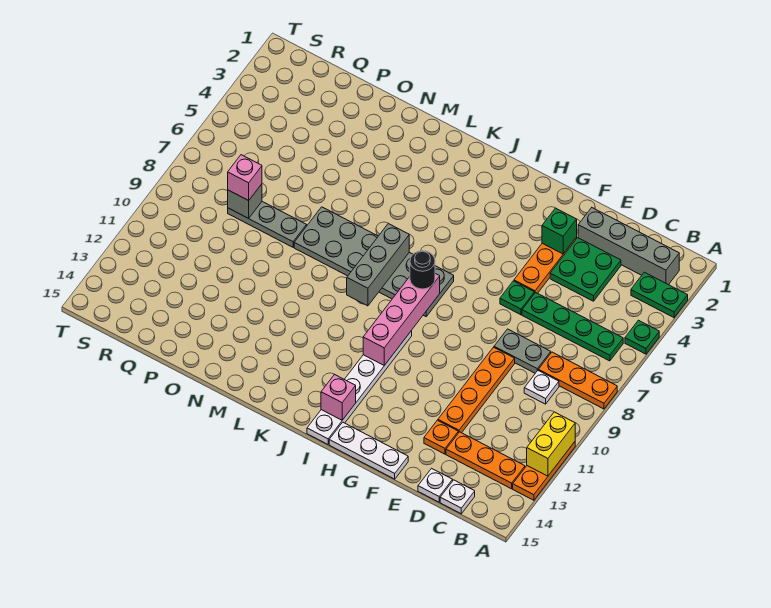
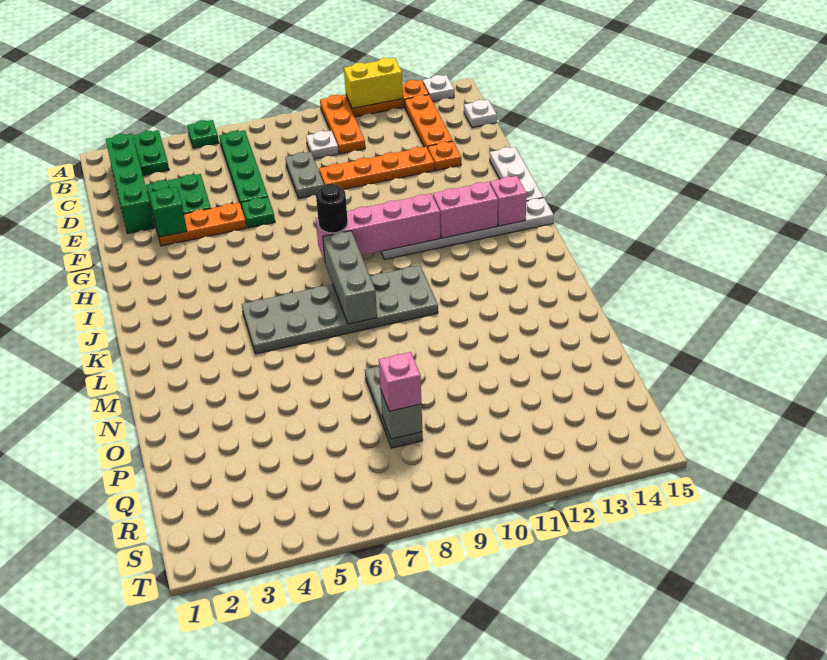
orange 1x3 plate [538,352,617,409] -> orange 1x3 plate moved to [320,95,365,154]
grey 1x4 brick [578,208,679,285] -> green 1x4 brick [106,134,155,234]
white 1x1 plate [418,468,453,502] -> white 1x1 plate moved to [423,75,454,102]
grey 2x6 plate [294,207,454,316] -> grey 2x6 plate turned to [242,265,438,354]
none -> pink 1x2 brick [433,182,498,238]
grey 1x3 brick [347,224,409,306] -> grey 1x3 brick turned to [323,231,377,324]

